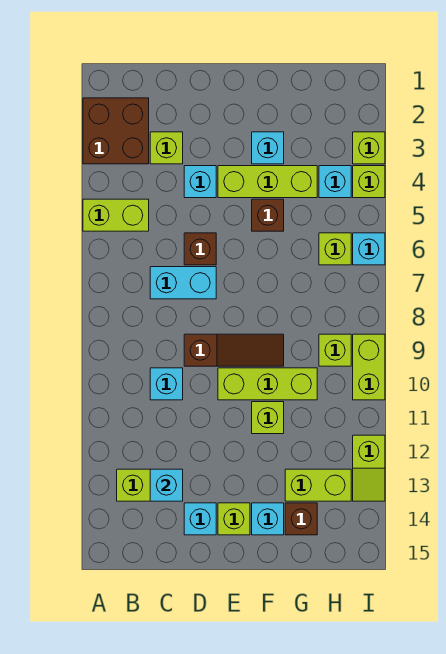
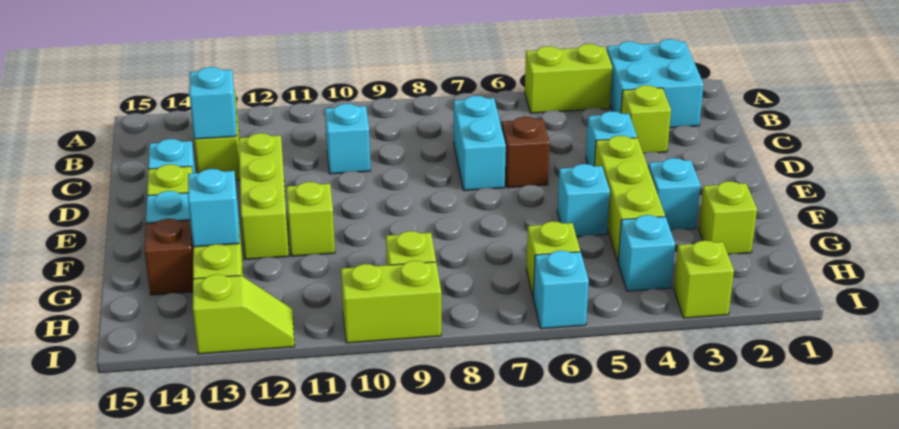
brown 2x2 brick [83,98,149,164] -> cyan 2x2 brick [607,39,704,128]
lime 1x2 brick [83,199,149,231] -> lime 1x2 brick turned to [525,44,612,113]
brown 1x3 slope [184,334,284,366] -> none
lime 1x3 brick [218,368,317,400] -> lime 1x3 brick moved to [239,133,289,259]
brown 1x1 brick [252,199,284,231] -> cyan 1x1 brick [557,164,610,237]
none -> cyan 1x1 brick [188,169,239,247]
lime 1x1 brick [353,166,385,198] -> lime 1x1 brick moved to [699,181,757,255]
lime 1x2 slope [353,435,385,501] -> lime 1x2 slope turned to [193,274,295,354]

